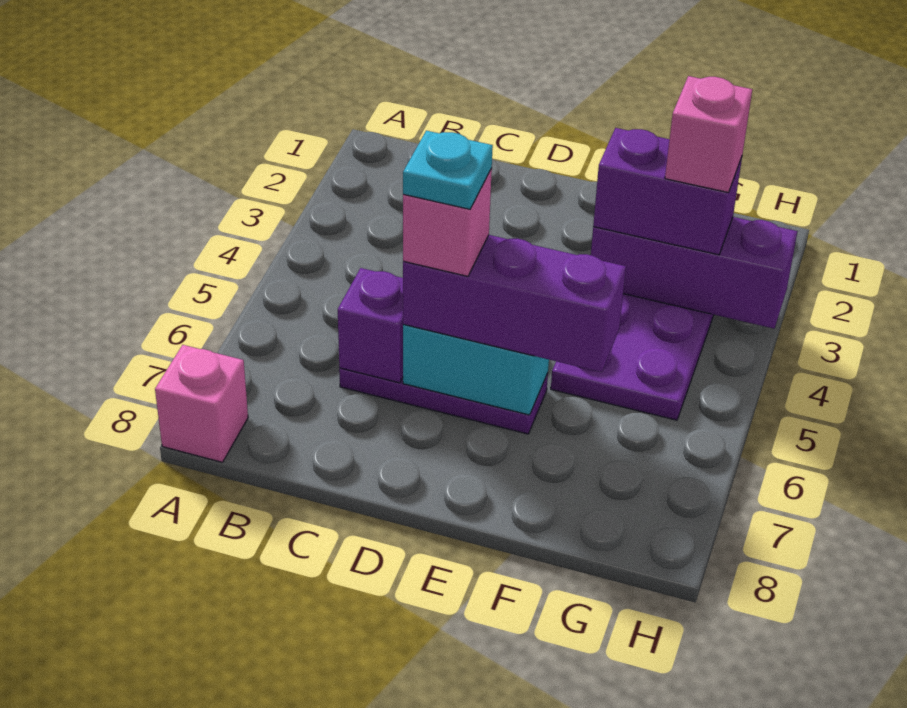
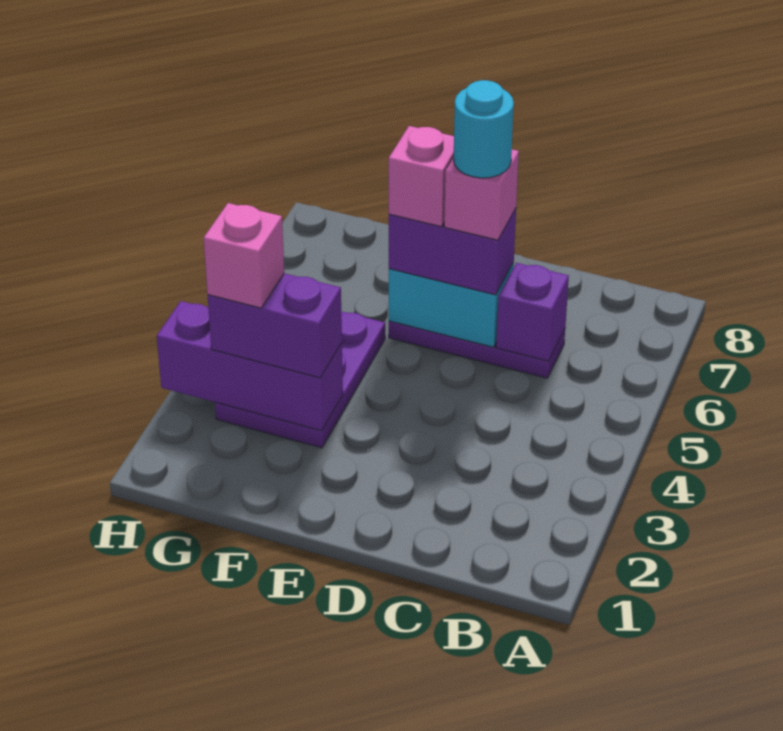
pink 1x1 brick [155,345,248,462] -> pink 1x1 brick moved to [389,126,454,227]
purple 1x3 brick [403,235,626,372] -> purple 1x2 brick [389,209,516,295]
cyan 1x1 plate [403,131,493,209] -> cyan 1x1 round brick [454,80,514,178]

